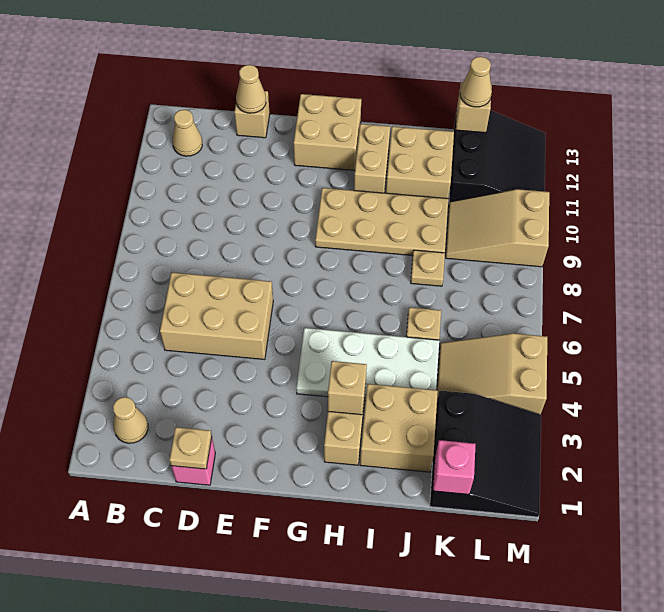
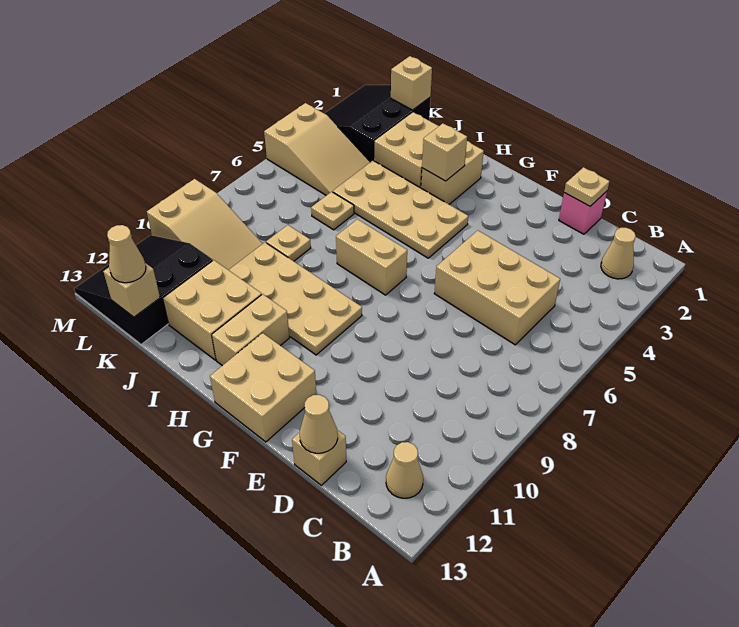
white 2x4 plate [296,328,439,400] -> tan 2x4 plate [333,161,468,258]
none -> tan 1x2 brick [336,219,407,295]
pink 1x1 brick [433,440,476,494] -> tan 1x1 brick [391,56,432,110]

